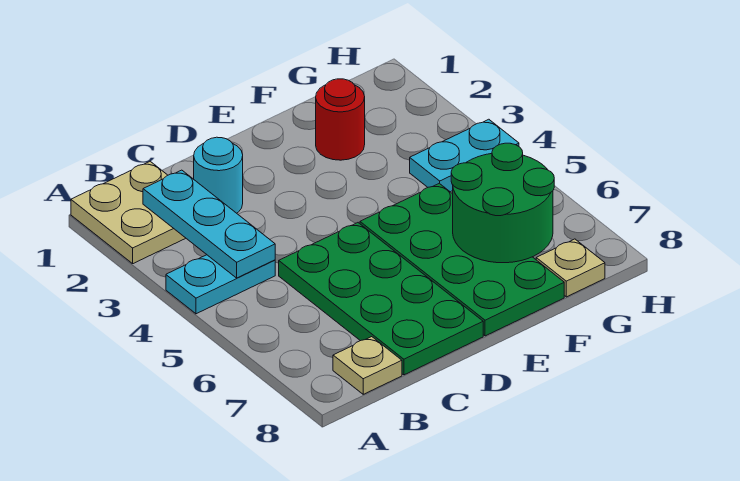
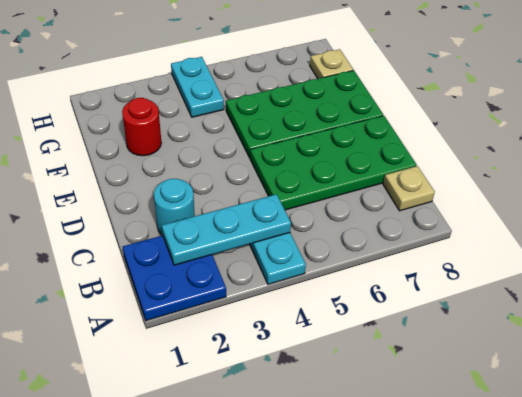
tan 2x2 plate [71,161,186,264] -> blue 2x2 plate [123,236,226,321]
green 2x2 round brick [451,143,554,263] -> none

